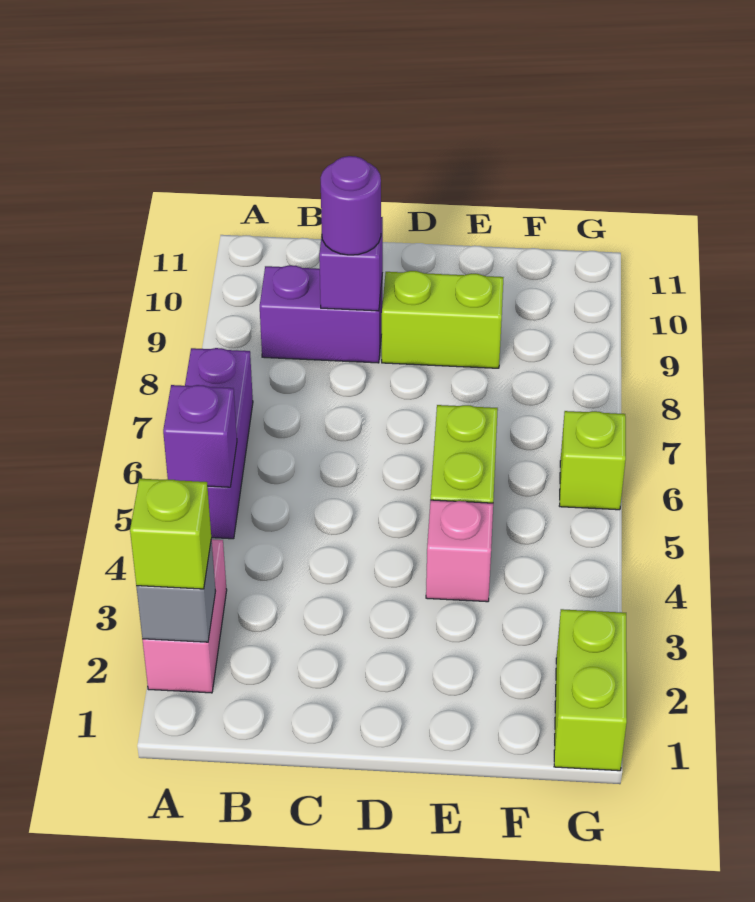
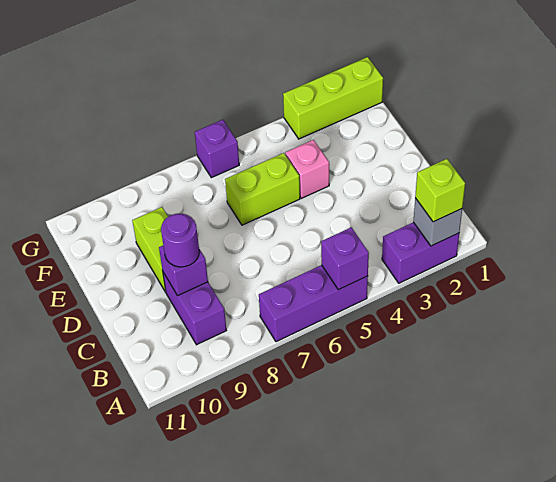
pink 1x2 brick [142,539,227,693] -> purple 1x2 brick [382,222,459,283]
lime 1x2 brick [554,609,627,771] -> lime 1x3 brick [283,57,383,139]
lime 1x1 brick [560,411,626,510] -> purple 1x1 brick [195,120,239,178]

